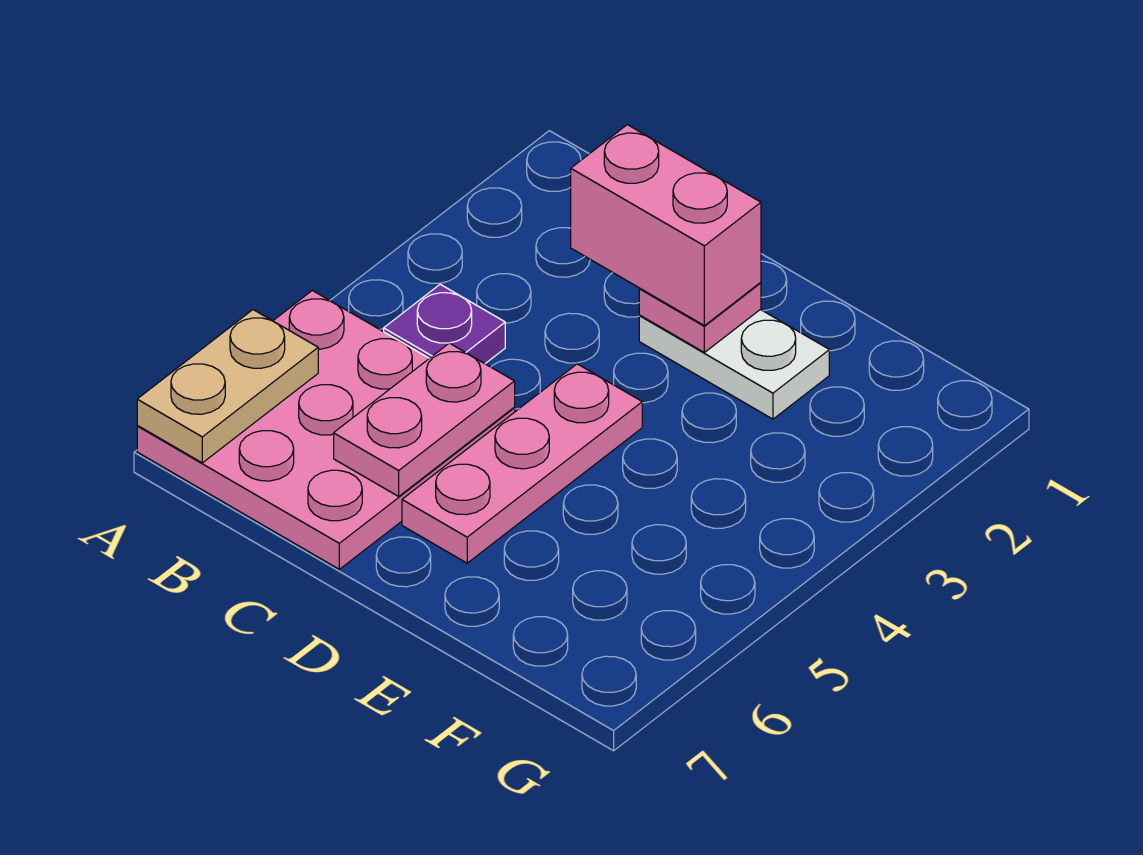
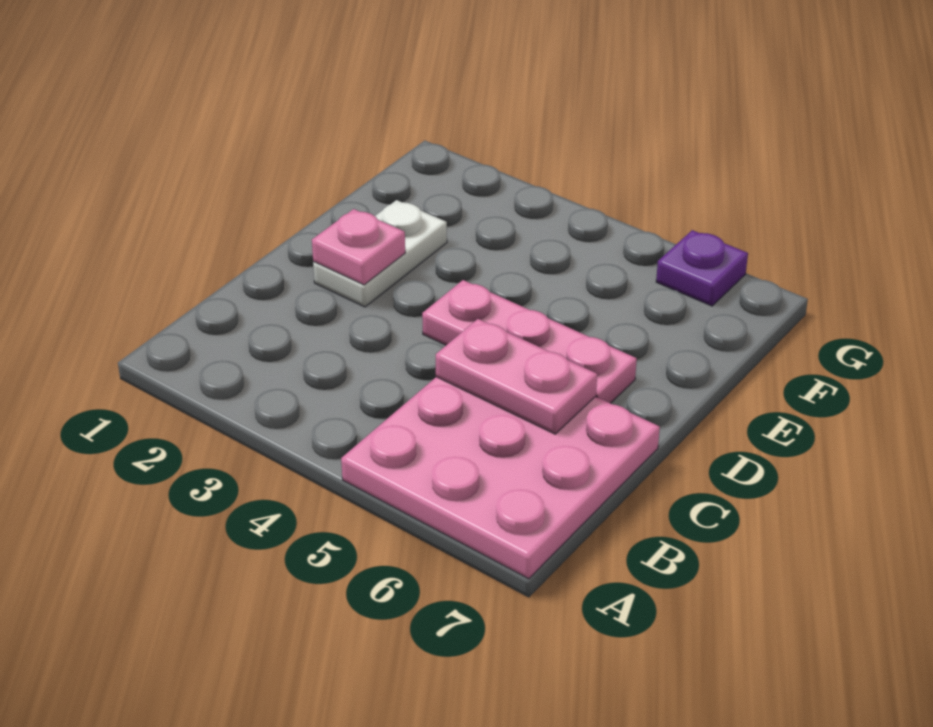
tan 1x2 plate [137,310,318,463] -> none
purple 1x1 plate [384,284,505,364] -> purple 1x1 plate moved to [656,230,748,306]
pink 1x2 brick [571,125,761,326] -> none

